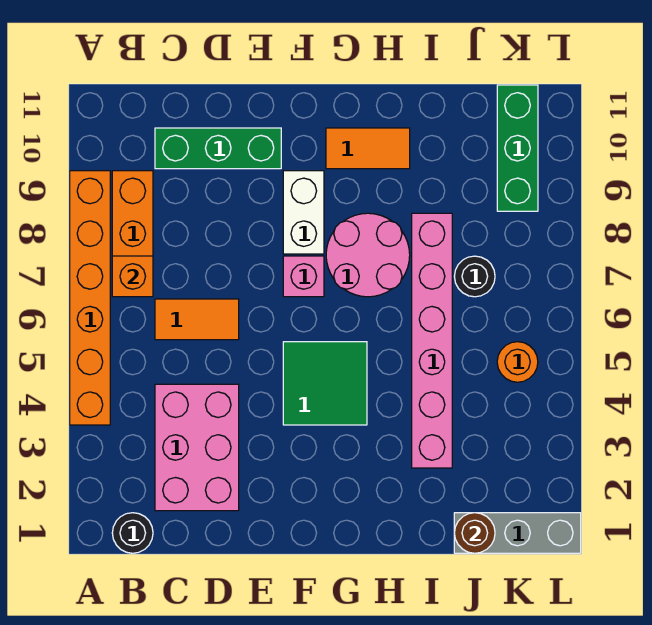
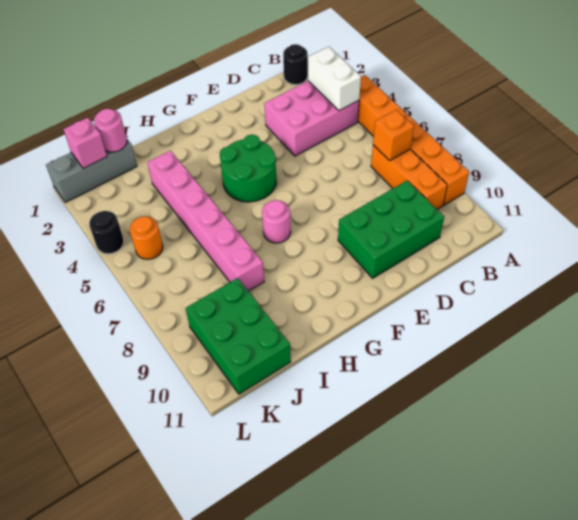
pink 2x3 brick [155,384,239,511] -> pink 2x3 brick turned to [264,81,359,156]
orange 1x2 tile [155,299,239,340] -> none
green 1x3 brick [155,128,281,169] -> green 2x3 brick [338,180,444,278]
green 2x2 tile [283,342,367,425] -> green 2x2 round brick [220,135,276,202]
pink 1x1 brick [283,256,324,297] -> pink 1x1 brick moved to [64,118,107,168]
white 1x2 brick [283,171,324,254] -> white 1x2 brick moved to [308,47,361,111]
pink 2x2 round brick [326,213,410,297] -> pink 1x1 round brick [262,200,291,243]
orange 1x2 tile [326,128,410,169] -> none
brown 1x1 round brick [454,513,495,553] -> pink 1x1 round brick [94,109,127,152]
black 1x1 round brick [454,256,495,297] -> black 1x1 round brick moved to [89,211,124,254]
green 1x3 brick [497,85,538,211] -> green 2x3 brick [186,278,291,394]

